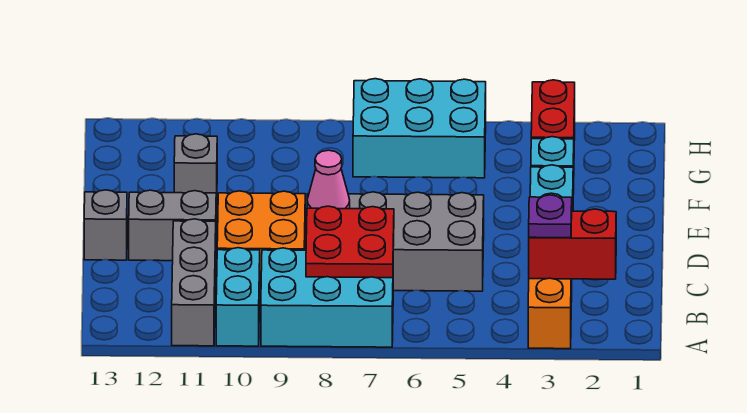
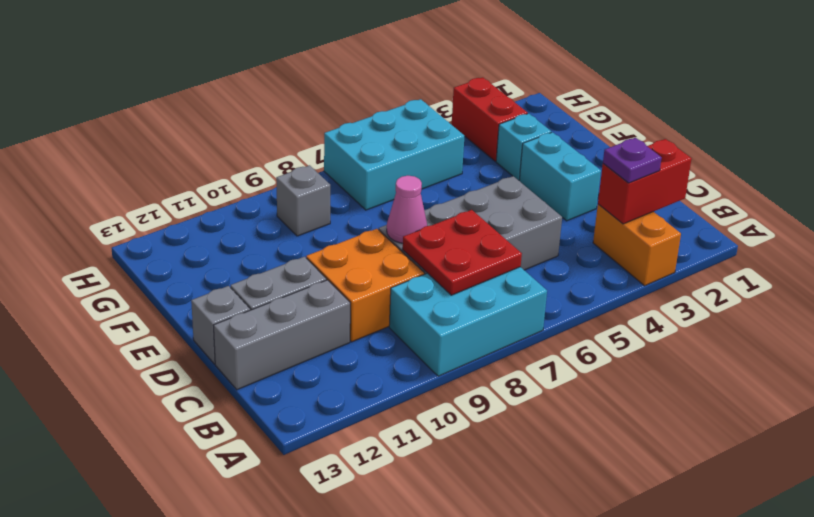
cyan 1x2 brick [216,248,260,346] -> none
grey 1x3 brick [172,219,216,346] -> grey 1x3 brick turned to [214,280,350,390]
grey 1x1 brick [174,134,217,204] -> grey 1x1 brick moved to [276,165,330,236]

